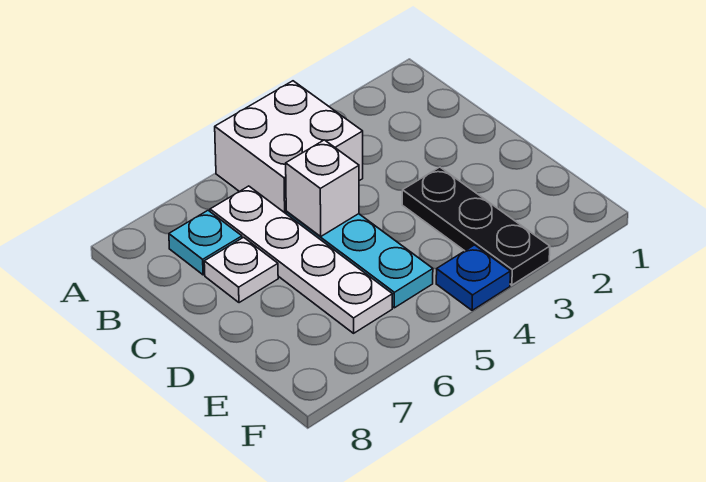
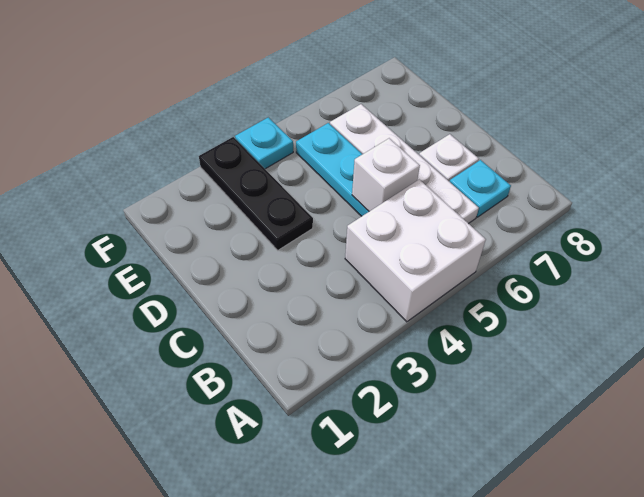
blue 1x1 plate [436,245,510,310] -> cyan 1x1 plate [235,117,293,169]

